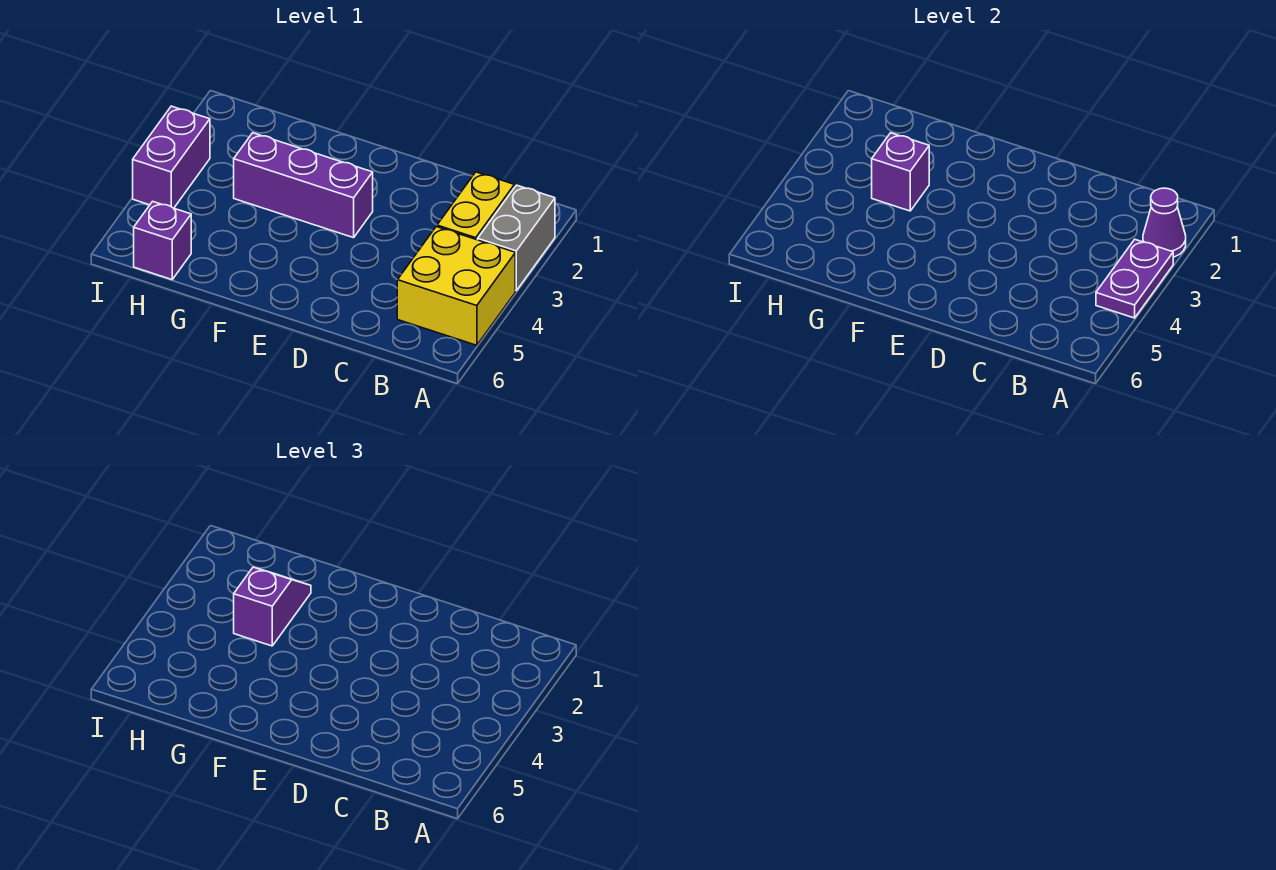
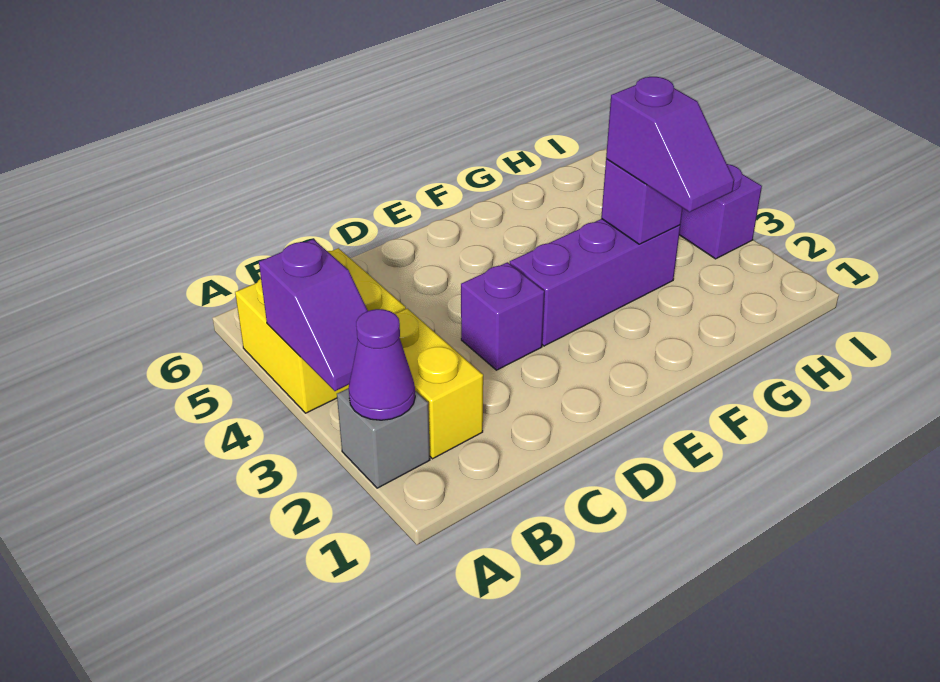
grey 1x2 brick [478,185,555,291] -> grey 1x1 brick [337,388,430,488]
purple 1x2 plate [1096,239,1173,318] -> purple 1x2 slope [259,239,368,391]
purple 1x1 brick [134,201,191,280] -> purple 1x1 brick moved to [461,262,544,370]

